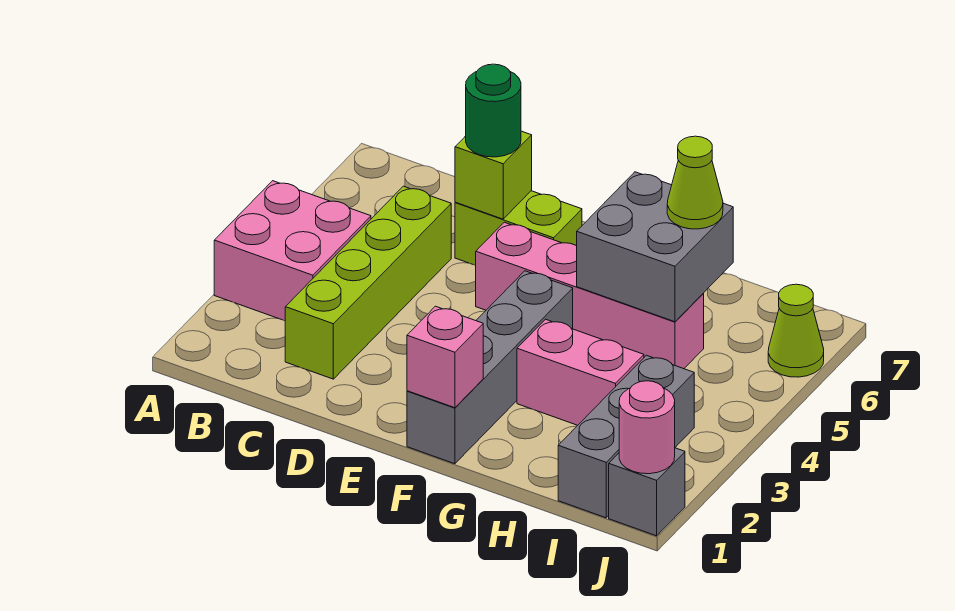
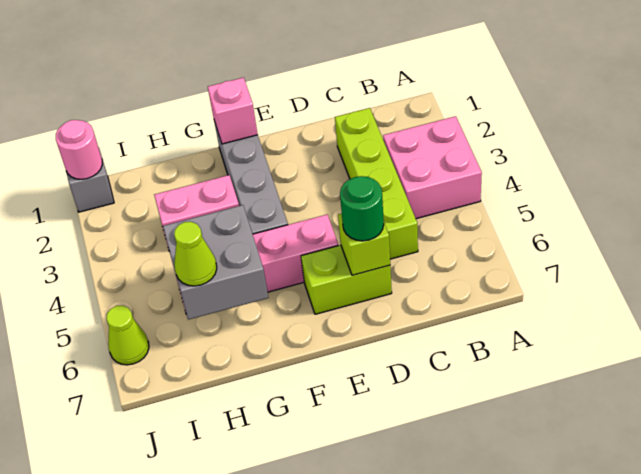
grey 1x3 brick [558,355,694,518] -> none

